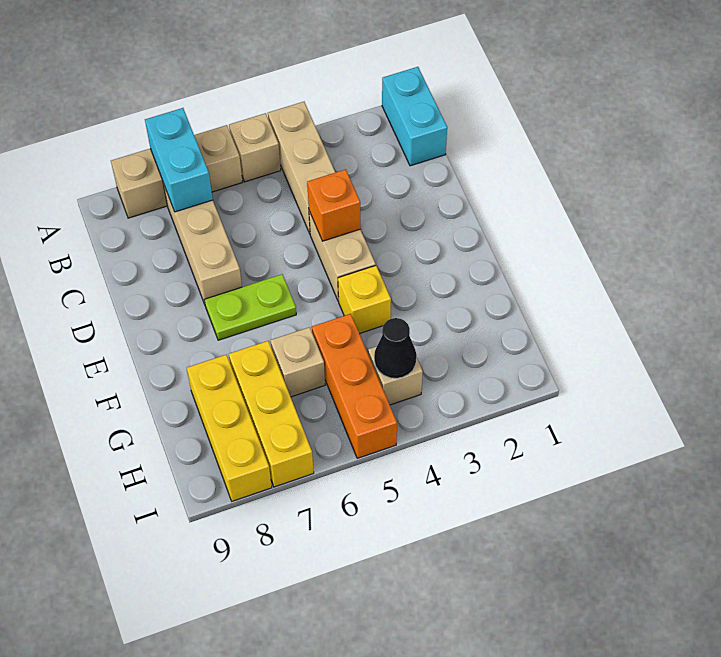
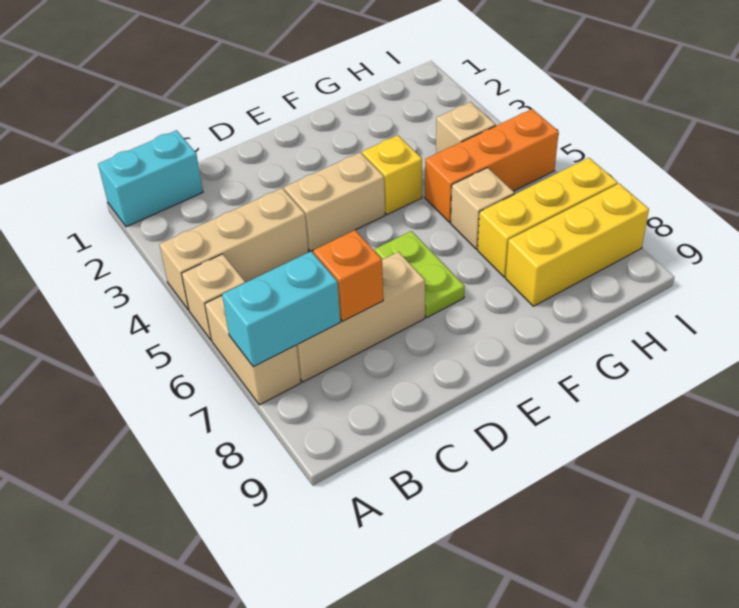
tan 1x3 brick [111,125,242,218] -> tan 1x2 brick [205,296,301,405]
orange 1x1 brick [307,169,361,241] -> orange 1x1 brick moved to [313,230,383,321]
black 1x1 cone [374,318,417,378] -> none

